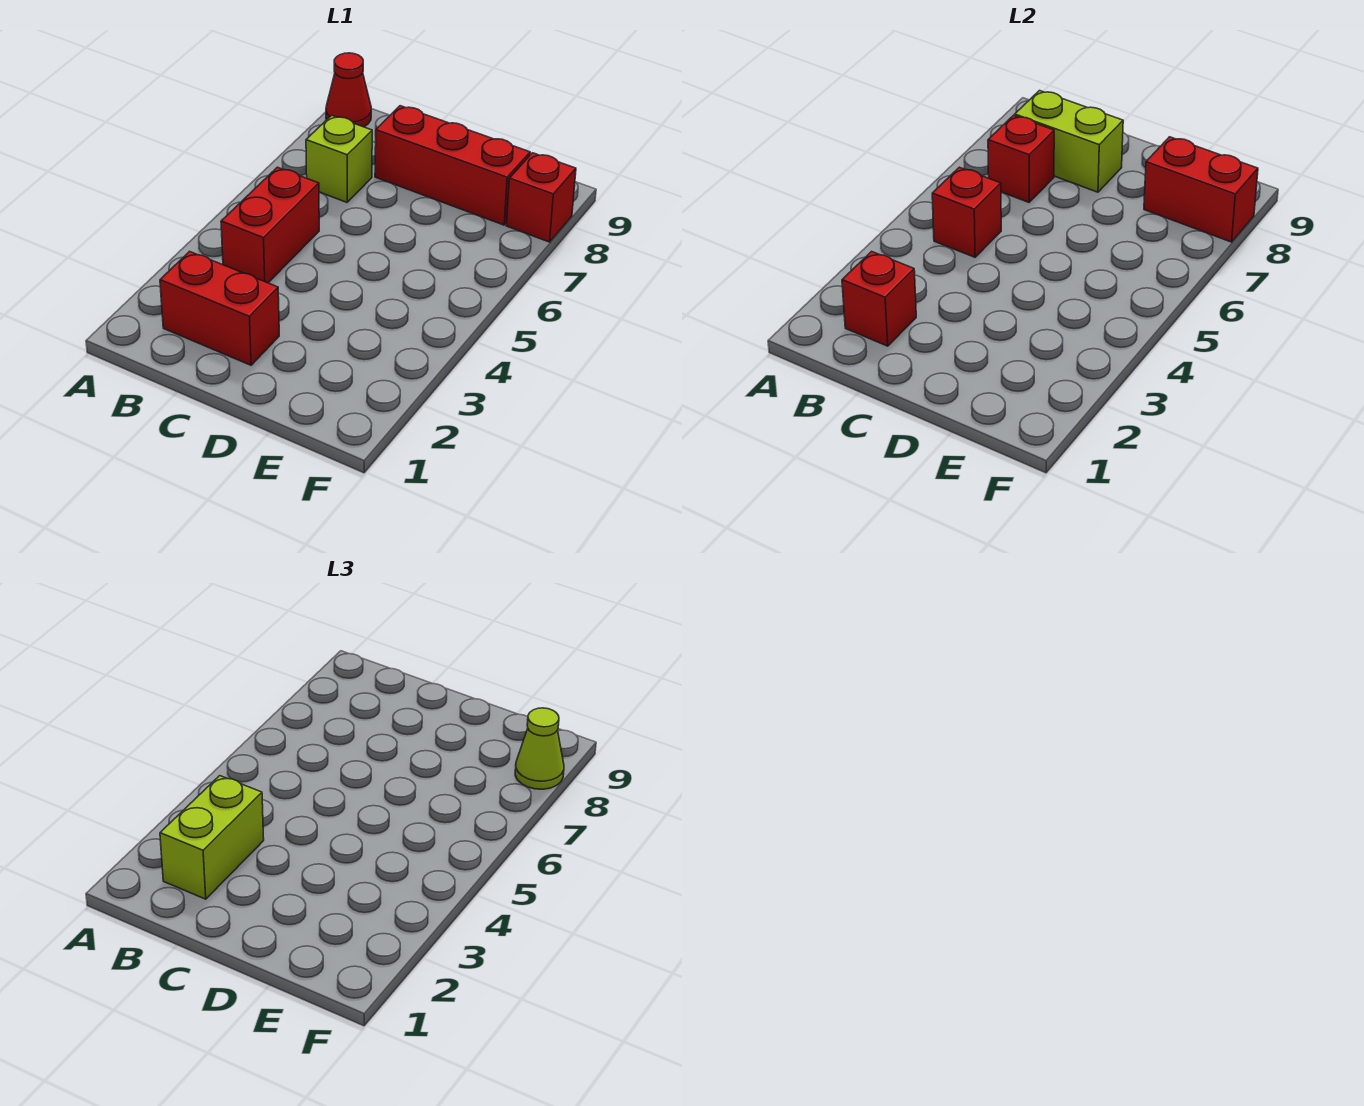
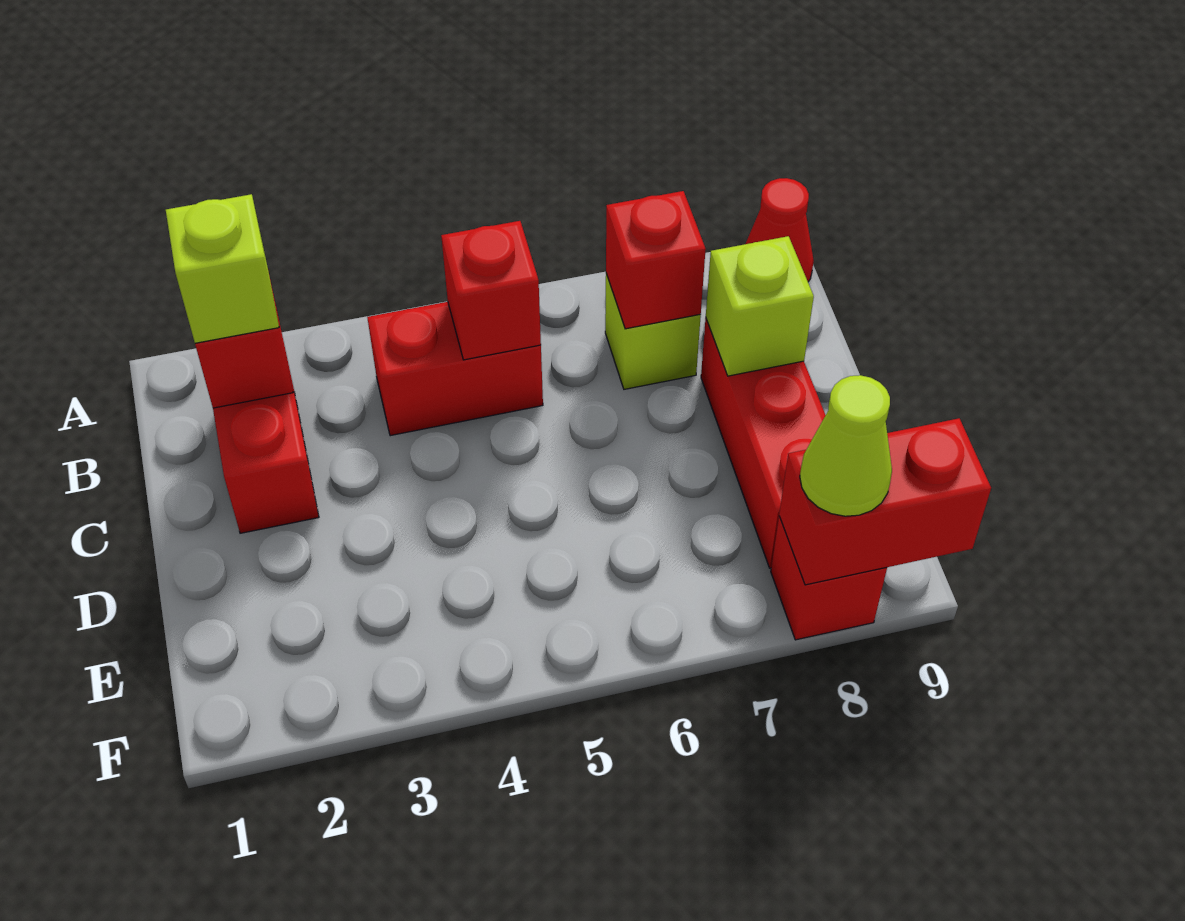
lime 1x2 brick [160,776,264,899] -> lime 1x1 brick [166,194,279,343]
lime 1x2 brick [1015,91,1123,192] -> lime 1x1 brick [706,236,814,376]
red 1x2 brick [1144,137,1258,242] -> red 1x2 brick turned to [779,418,991,585]

